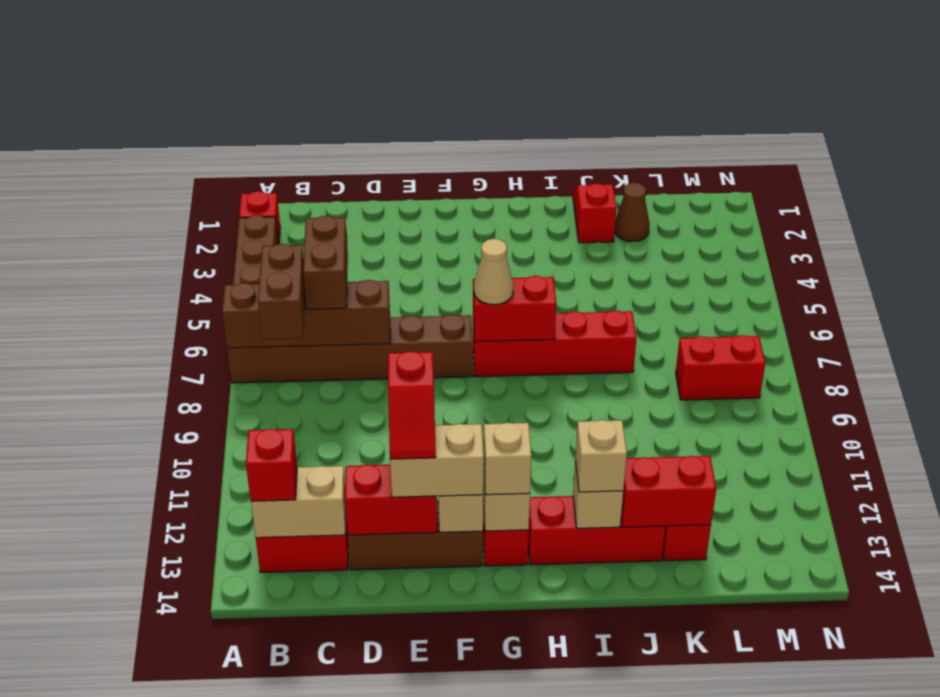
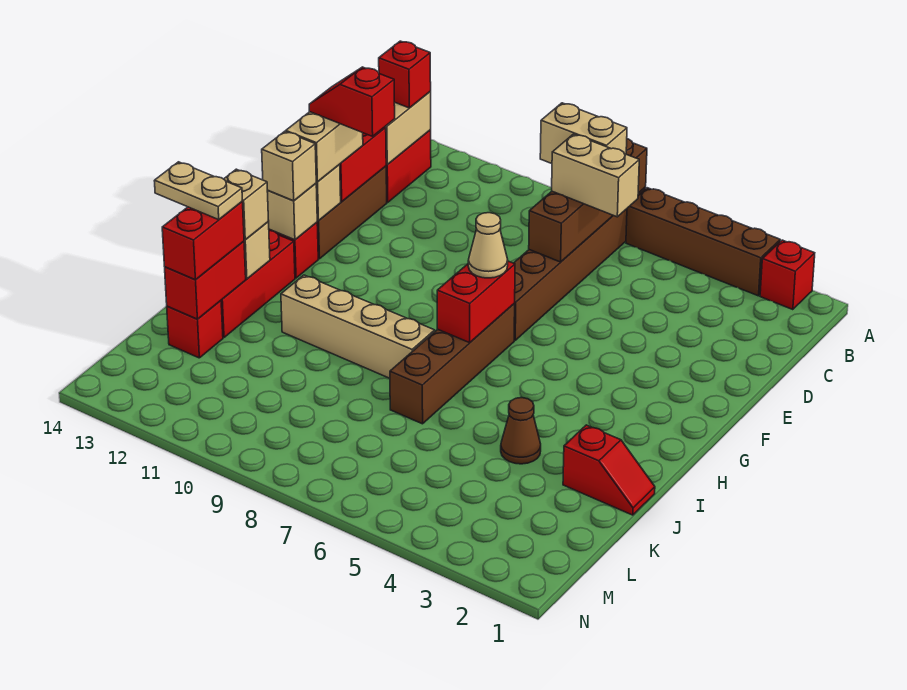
brown 1x2 brick [258,244,305,339] -> tan 1x2 brick [540,103,627,164]
brown 1x2 brick [303,216,348,309] -> tan 1x2 brick [552,134,639,217]
red 1x4 brick [473,310,636,377] -> brown 1x4 brick [390,304,515,424]
none -> tan 1x4 brick [281,275,435,378]
none -> tan 1x2 plate [154,162,242,220]
brown 1x1 cone [615,183,649,241] -> brown 1x1 cone moved to [501,398,541,464]
red 1x2 brick [676,335,765,400] -> red 1x2 brick moved to [162,202,244,280]

